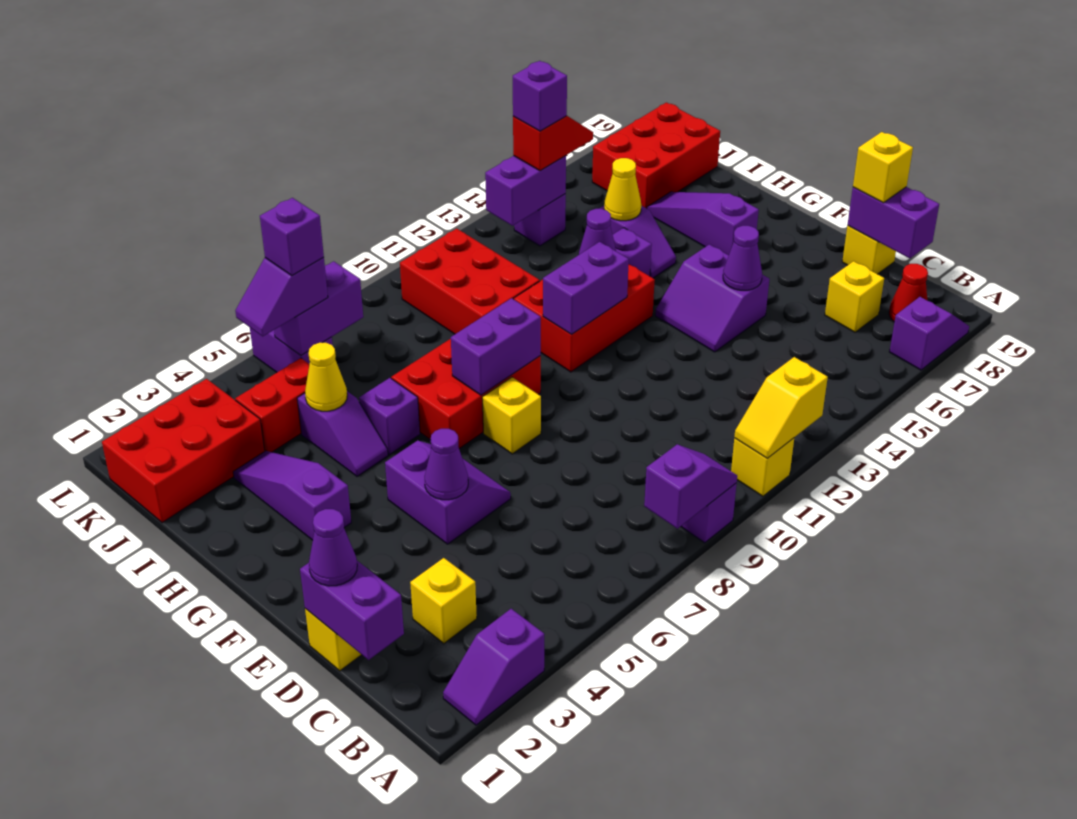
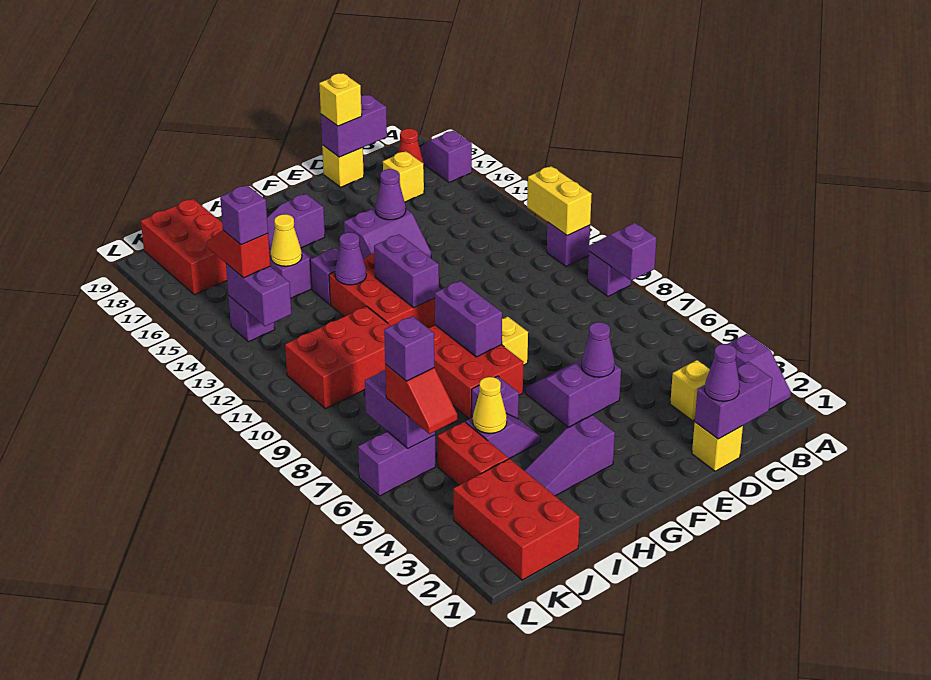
yellow 1x1 brick [731,438,794,496] -> purple 1x1 brick [547,222,590,266]
yellow 1x2 slope [734,357,828,458] -> yellow 1x2 brick [527,166,592,236]
purple 1x2 slope [235,257,328,336] -> red 1x2 slope [385,364,457,434]

